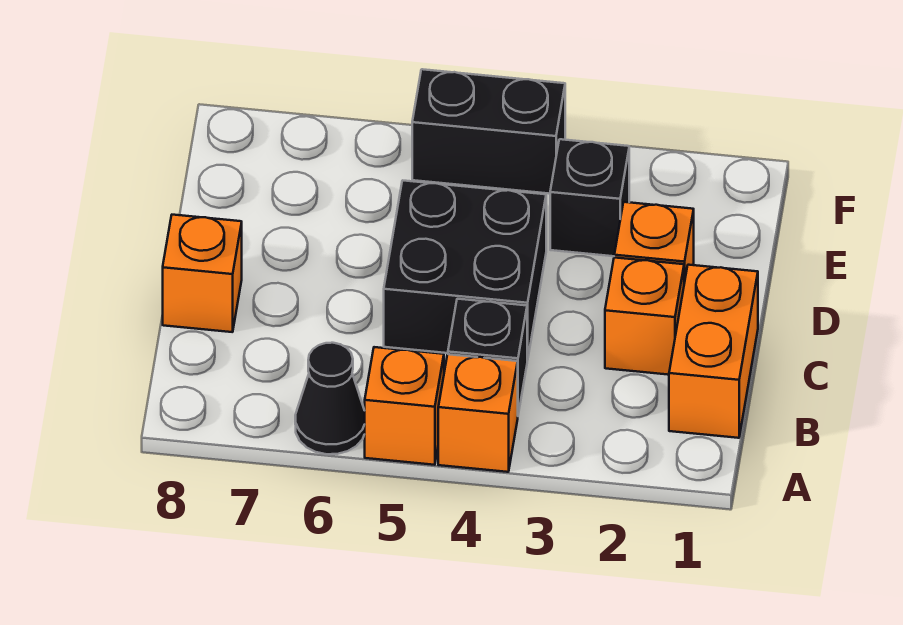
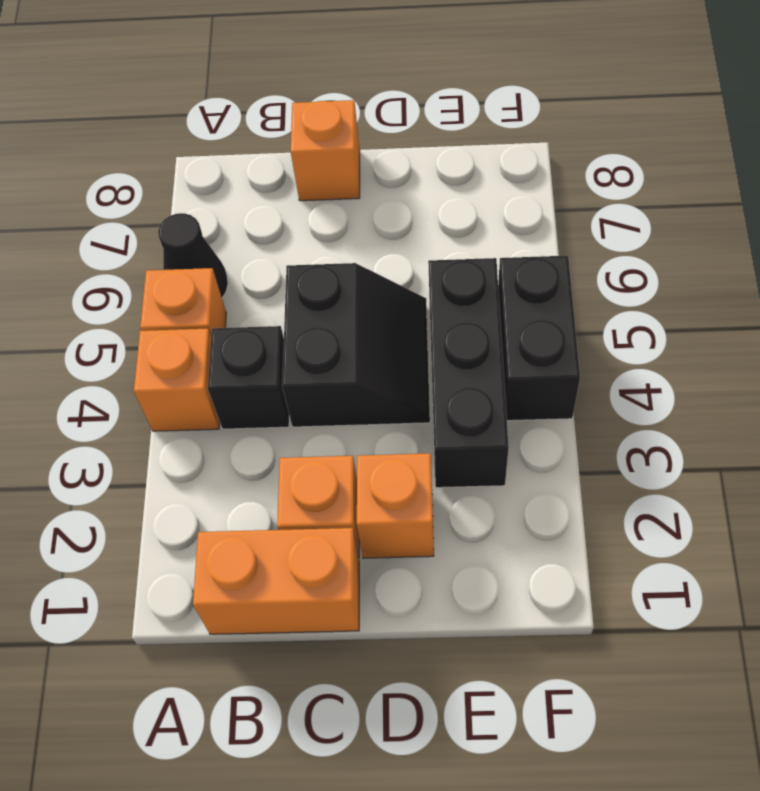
black 2x2 brick [384,181,546,361] -> black 2x2 slope [282,263,430,427]
black 1x1 brick [550,139,629,256] -> black 1x3 brick [428,258,509,488]

